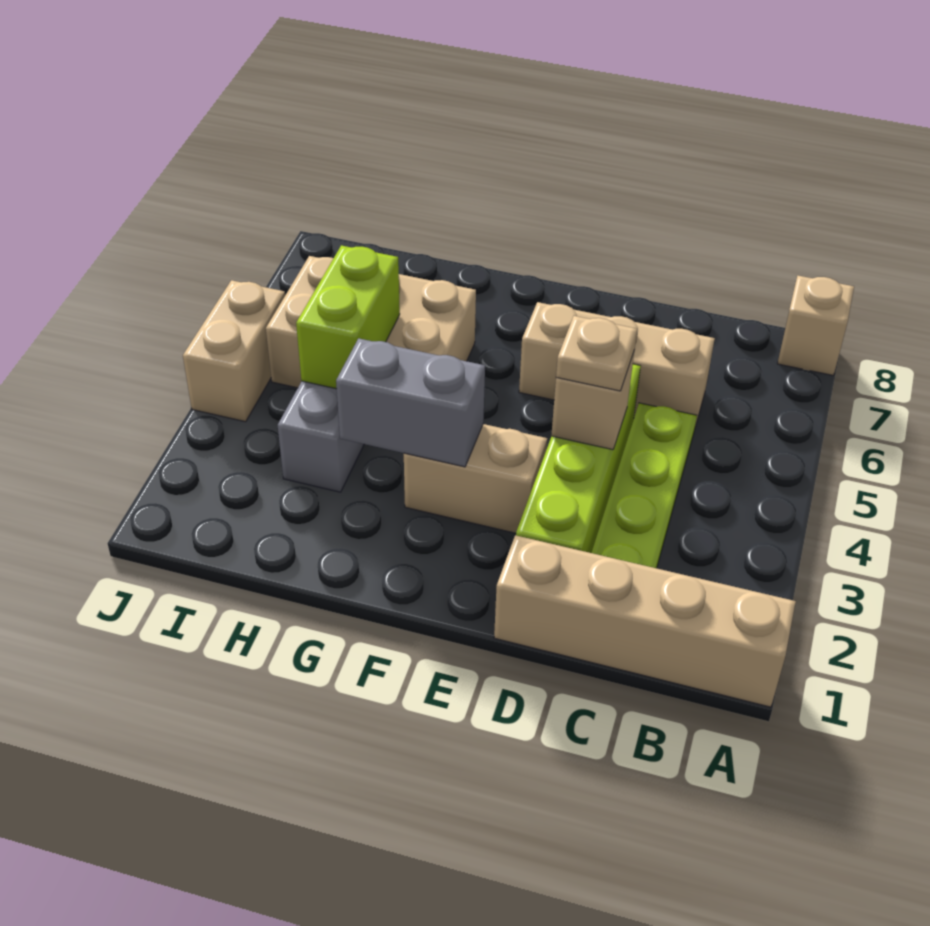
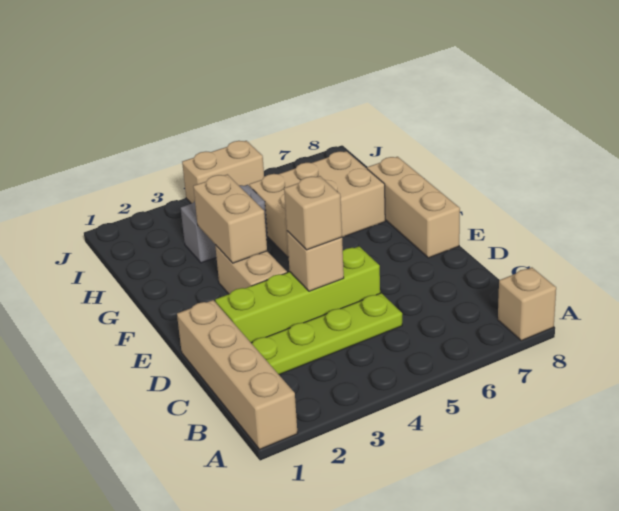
tan 1x3 brick [519,302,715,427] -> tan 1x3 brick moved to [367,157,460,258]
tan 1x1 plate [556,316,637,391] -> tan 1x1 brick [284,176,342,250]
grey 1x2 brick [336,338,485,467] -> tan 1x2 brick [193,174,267,263]
tan 2x3 brick [266,256,476,388] -> tan 2x3 brick turned to [249,151,385,257]
lime 1x2 brick [296,245,400,389] -> none

